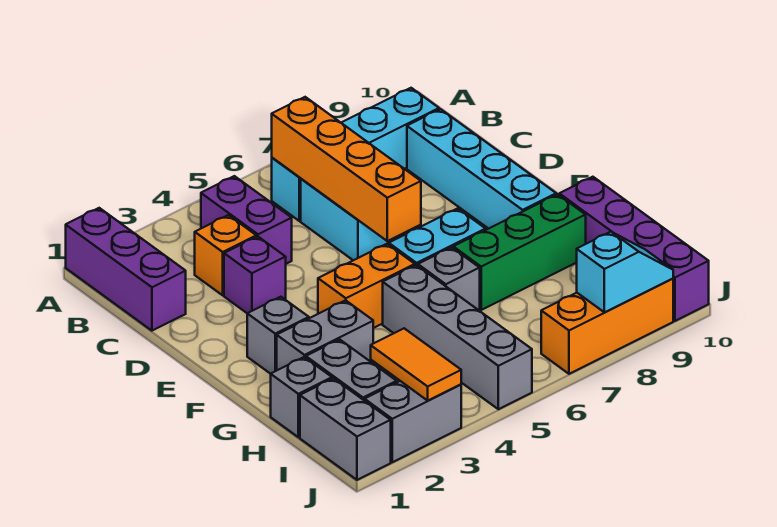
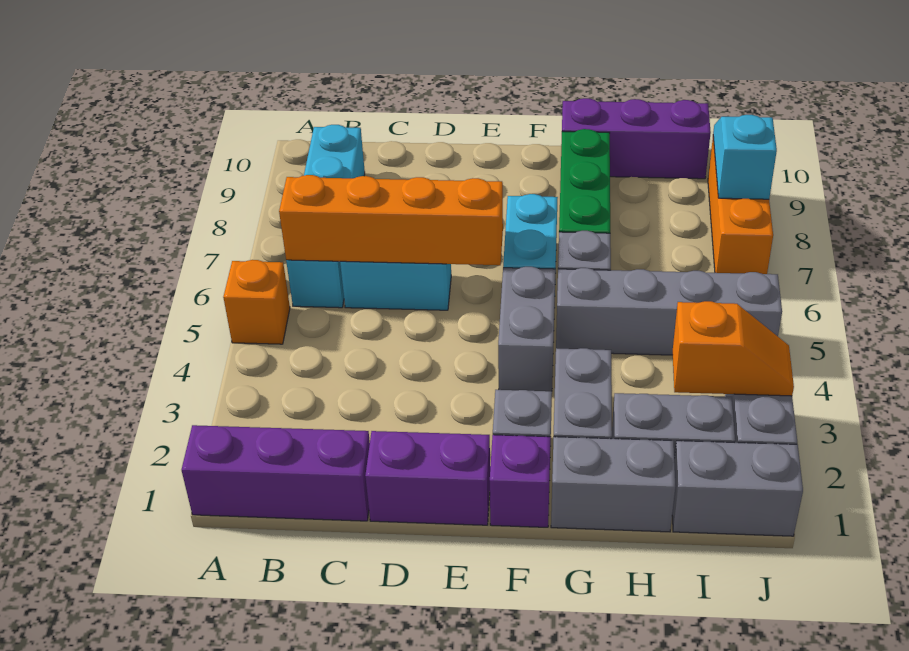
purple 1x2 brick [201,176,292,264] -> purple 1x2 brick moved to [365,431,490,525]
orange 1x1 brick [195,215,256,295] -> orange 1x1 brick moved to [223,260,290,344]
cyan 1x4 brick [407,109,556,229] -> none
purple 1x1 brick [224,236,286,313] -> purple 1x1 brick moved to [490,435,551,527]
orange 1x2 brick [318,244,415,328] -> grey 1x2 brick [498,267,555,391]
purple 1x4 brick [559,177,709,321] -> purple 1x3 brick [562,98,711,179]
grey 1x1 brick [271,357,332,437] -> grey 1x2 brick [551,437,675,532]
orange 1x2 tile [371,328,461,400] -> orange 1x2 slope [673,301,794,396]

